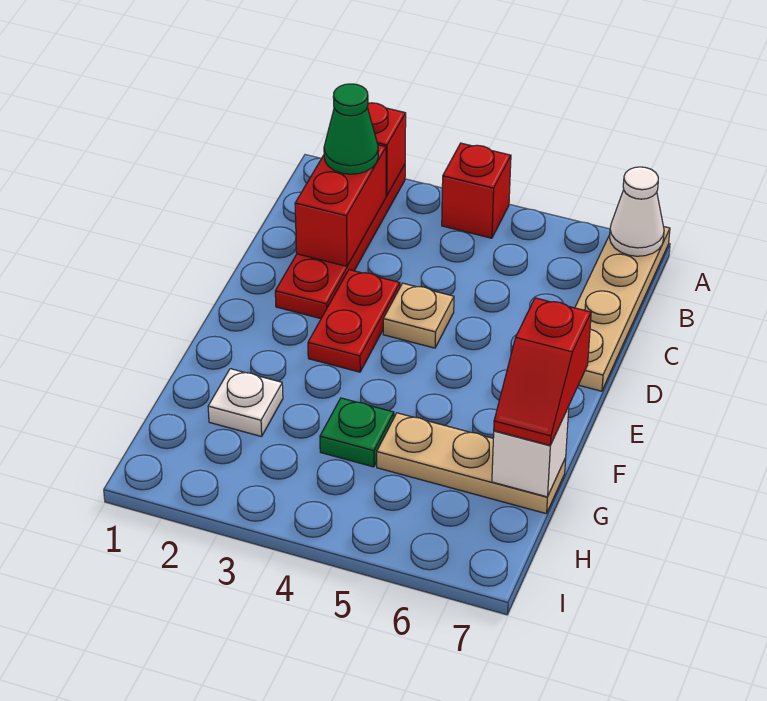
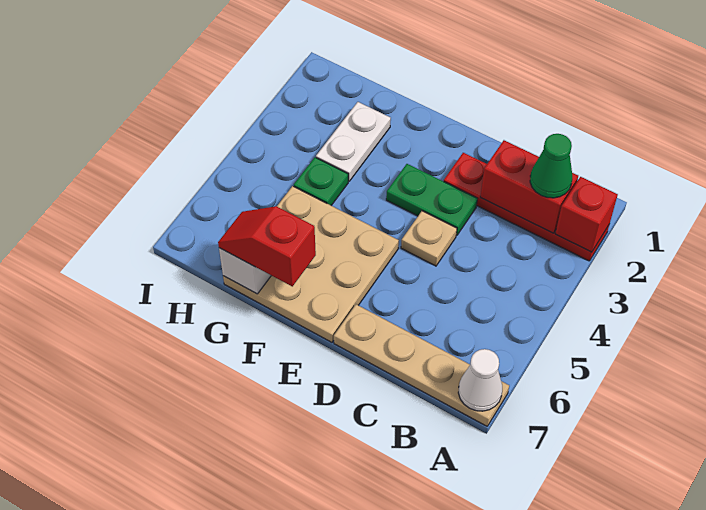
red 1x1 brick [442,143,511,238] -> none
red 1x2 plate [308,270,400,372] -> green 1x2 plate [386,164,477,236]
white 1x1 plate [208,369,283,436] -> white 1x2 plate [316,102,391,181]
tan 1x3 plate [377,413,566,514] -> tan 3x3 plate [223,186,399,342]

